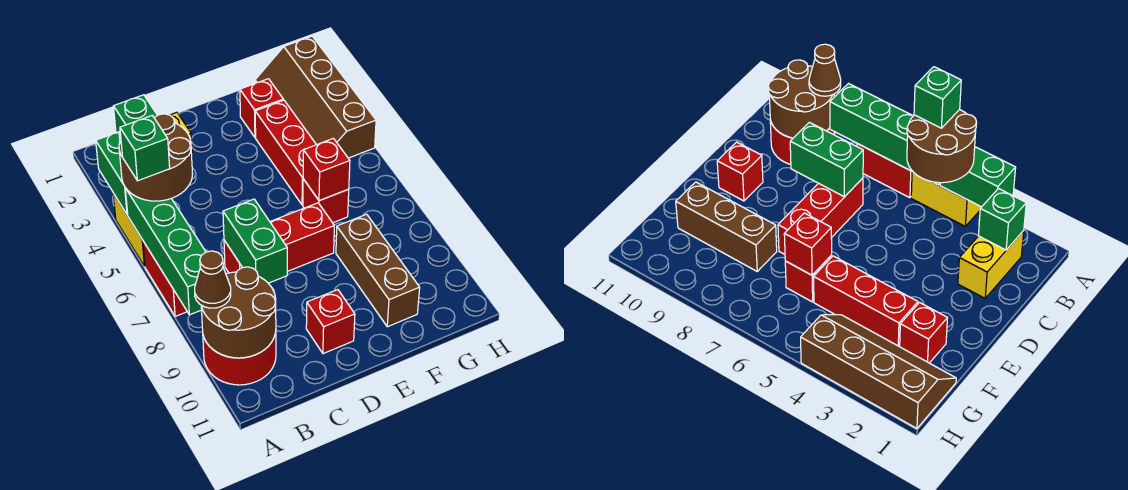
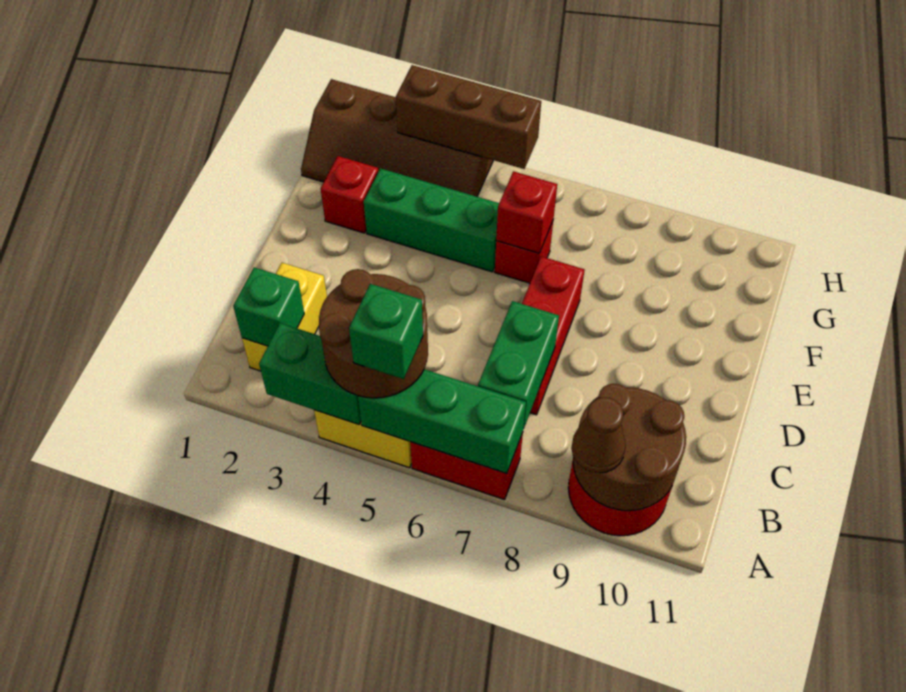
green 1x4 brick [125,188,206,315] -> green 1x3 brick [358,369,526,474]
green 1x2 brick [223,199,287,283] -> green 1x2 brick turned to [478,301,559,429]
red 1x1 brick [306,290,355,354] -> none
red 1x3 brick [255,100,316,205] -> green 1x3 brick [364,168,499,272]
brown 1x3 brick [336,214,420,327] -> brown 1x3 brick moved to [396,65,541,169]

